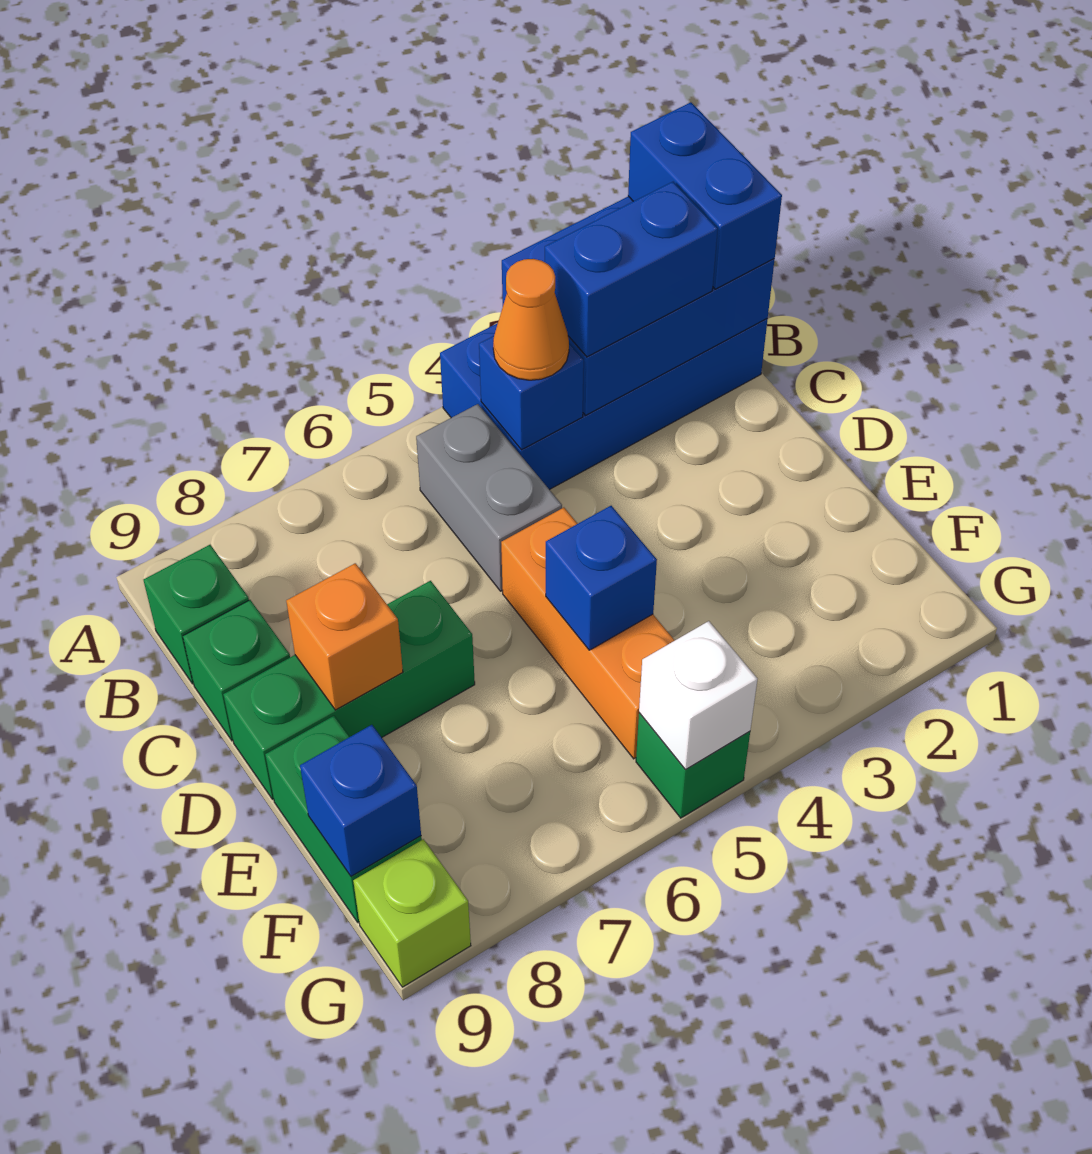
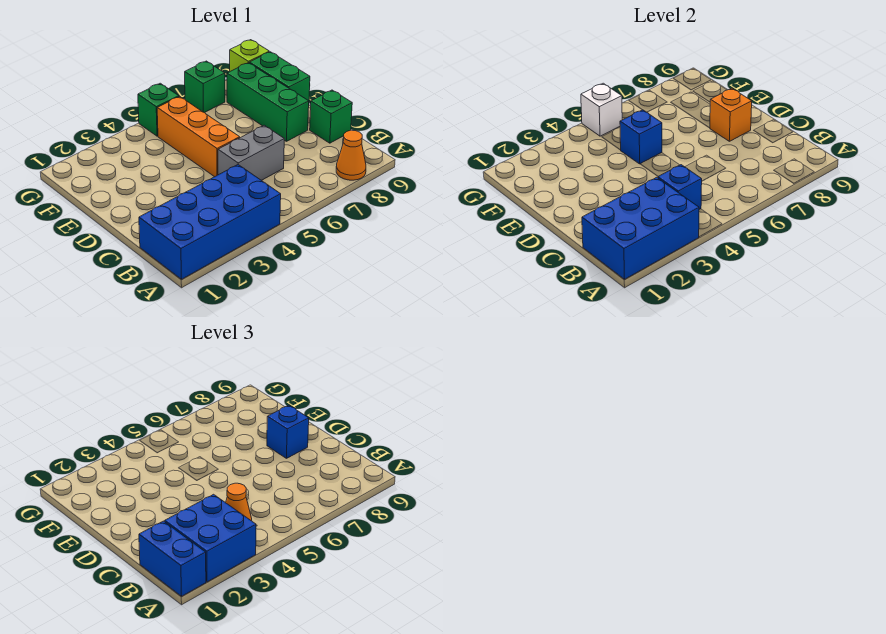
none -> orange 1x1 cone [336,130,366,180]
blue 1x2 brick [545,182,718,357] -> blue 2x2 brick [165,494,256,582]
grey 1x2 brick [416,404,562,591] -> grey 1x2 brick turned to [218,125,284,180]
green 1x1 brick [143,545,249,684] -> green 1x1 brick moved to [185,61,225,113]
green 1x3 brick [223,581,475,799] -> green 1x3 brick turned to [227,63,309,141]
blue 1x1 brick [300,725,421,876] -> blue 1x1 brick moved to [267,405,309,458]

